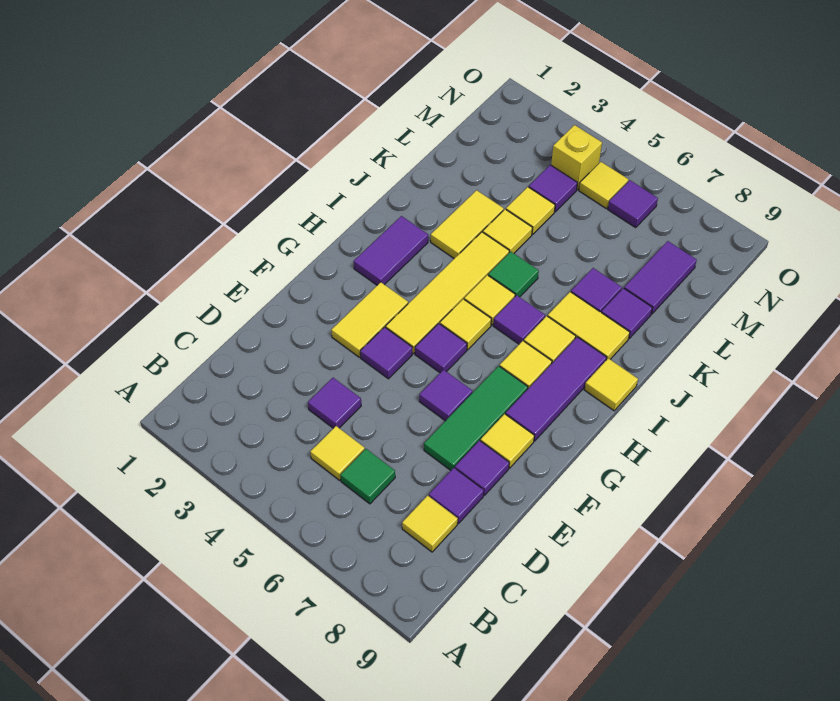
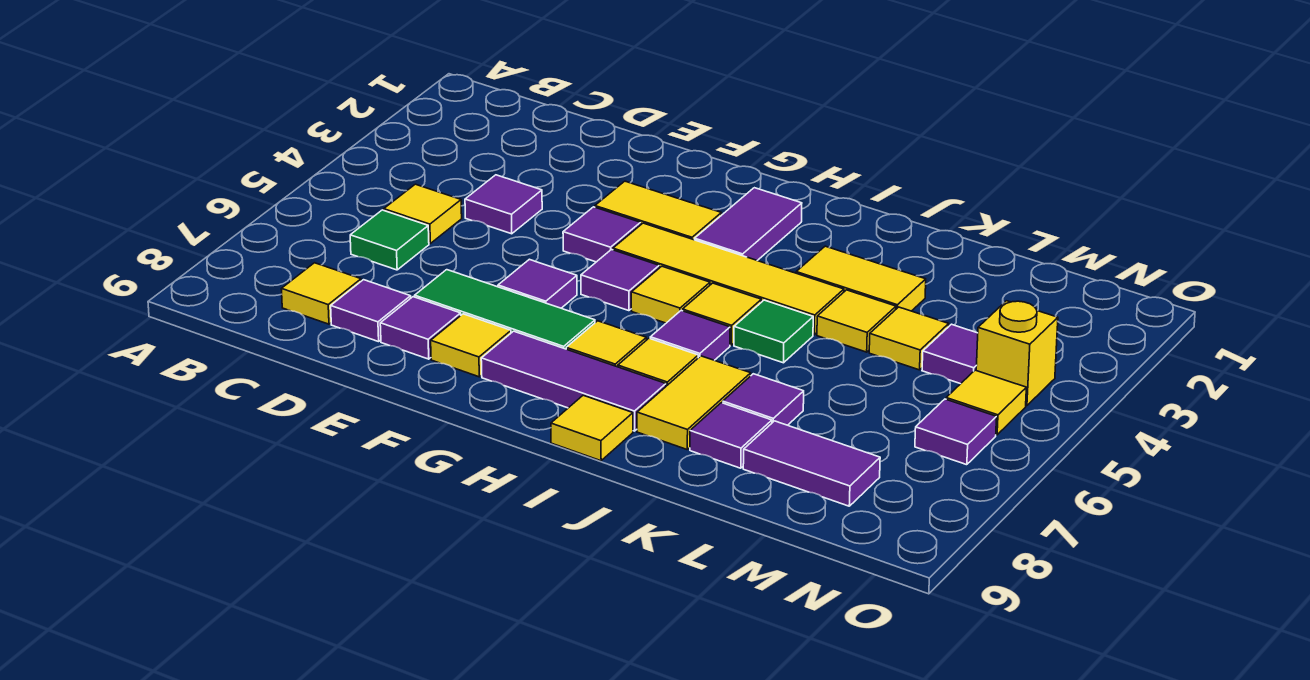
purple 1x2 tile [354,216,428,285] -> purple 1x2 tile turned to [695,188,802,261]

